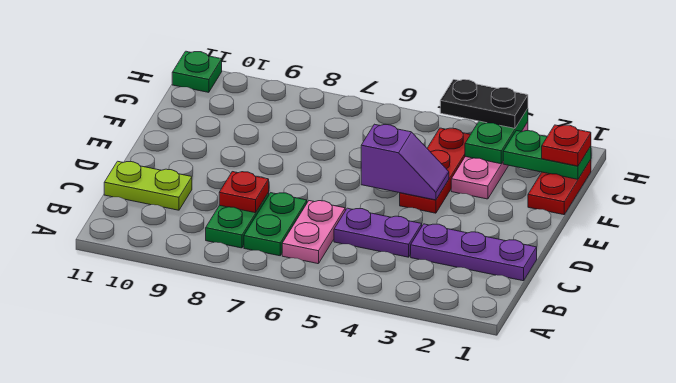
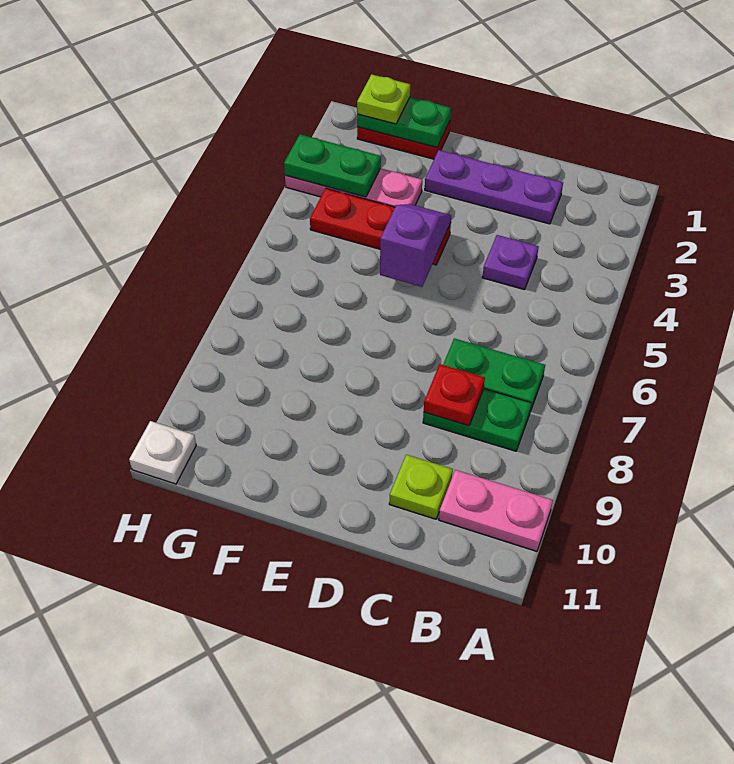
pink 1x2 plate [282,201,345,264] -> pink 1x2 plate moved to [439,470,553,551]
purple 1x3 plate [411,224,537,281] -> purple 1x3 plate turned to [425,150,563,224]
purple 1x2 plate [334,208,422,257] -> purple 1x1 plate [482,235,539,290]
lime 1x2 plate [104,161,192,210] -> lime 1x1 plate [389,455,453,519]
green 1x2 plate [503,131,591,179] -> green 1x2 plate turned to [357,97,451,147]
red 1x1 plate [542,125,591,166] -> lime 1x1 plate [357,74,410,124]
black 1x2 plate [440,80,528,128] -> none
green 1x1 plate [172,51,222,92] -> white 1x1 plate [129,421,196,484]

